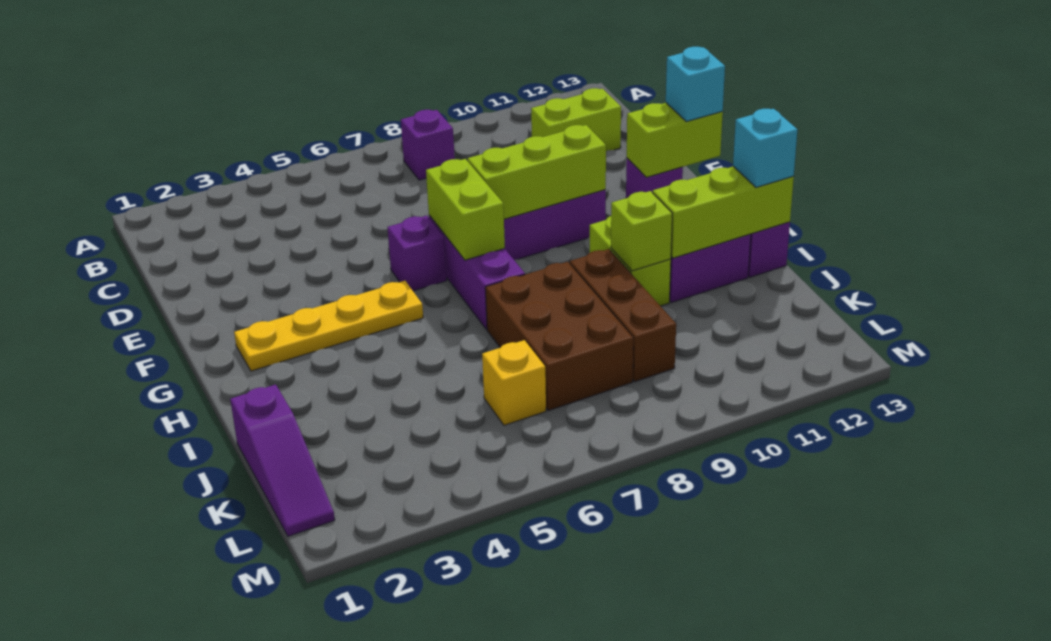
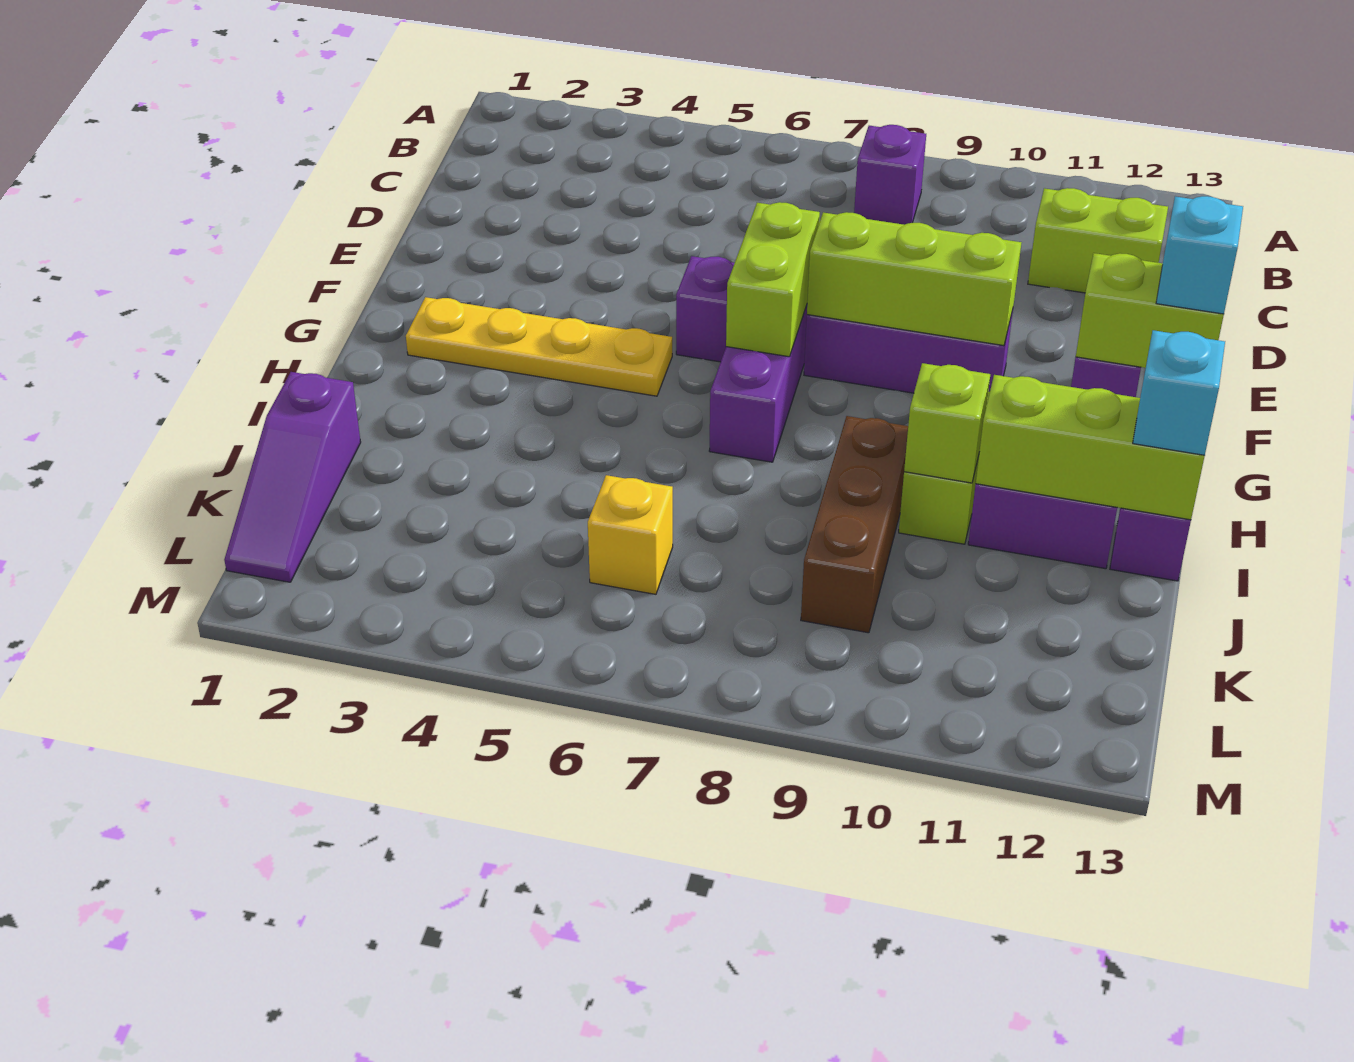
brown 2x3 brick [485,262,633,410] -> none

